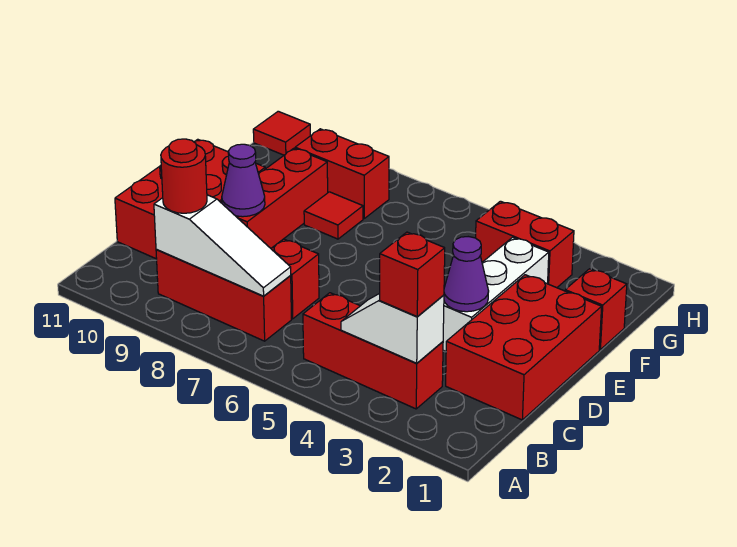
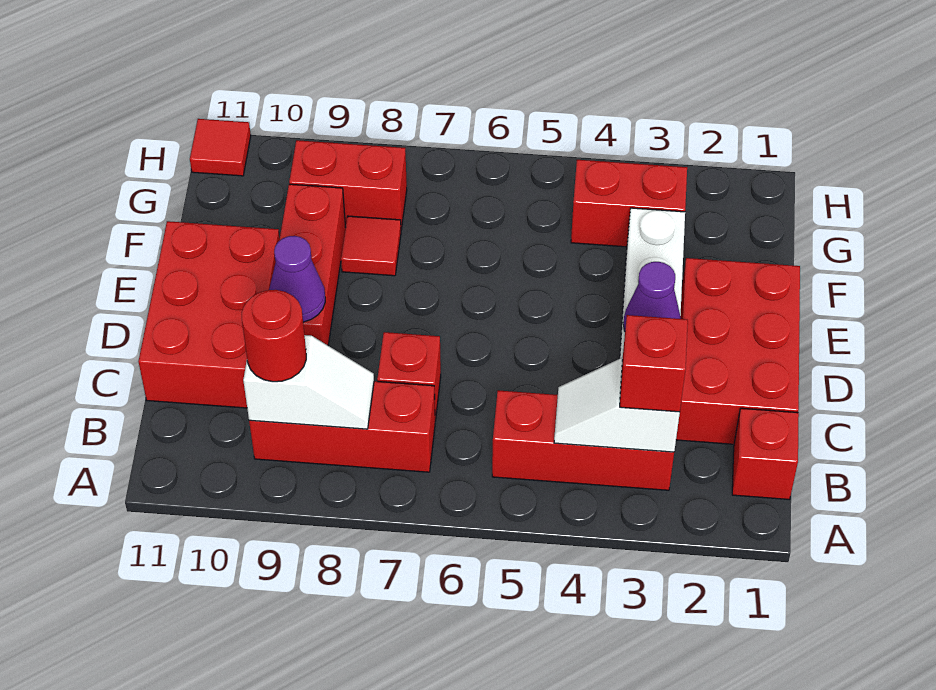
white 1x3 slope [154,195,291,296] -> white 1x2 slope [243,335,374,429]
red 1x1 brick [565,269,627,350] -> red 1x1 brick moved to [732,408,799,500]

